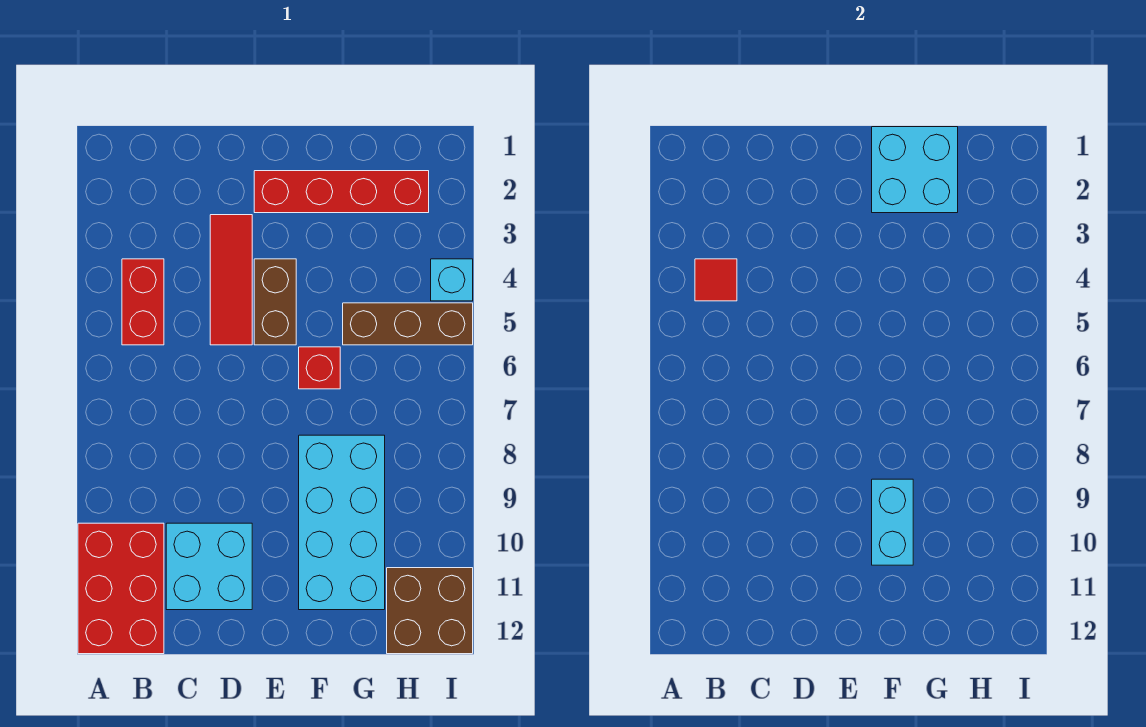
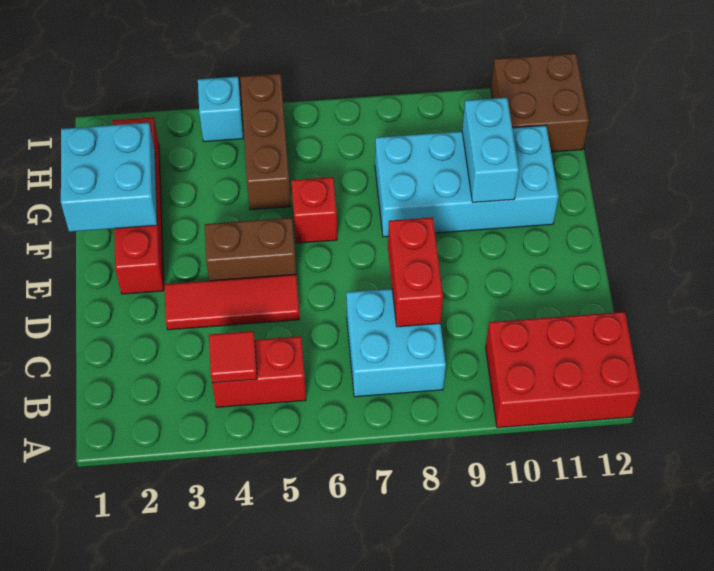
none -> red 1x2 brick [388,217,443,327]
cyan 2x2 brick [166,523,252,610] -> cyan 2x2 brick moved to [346,289,446,397]
cyan 1x2 brick [872,479,913,565] -> cyan 1x2 brick turned to [462,98,519,203]

